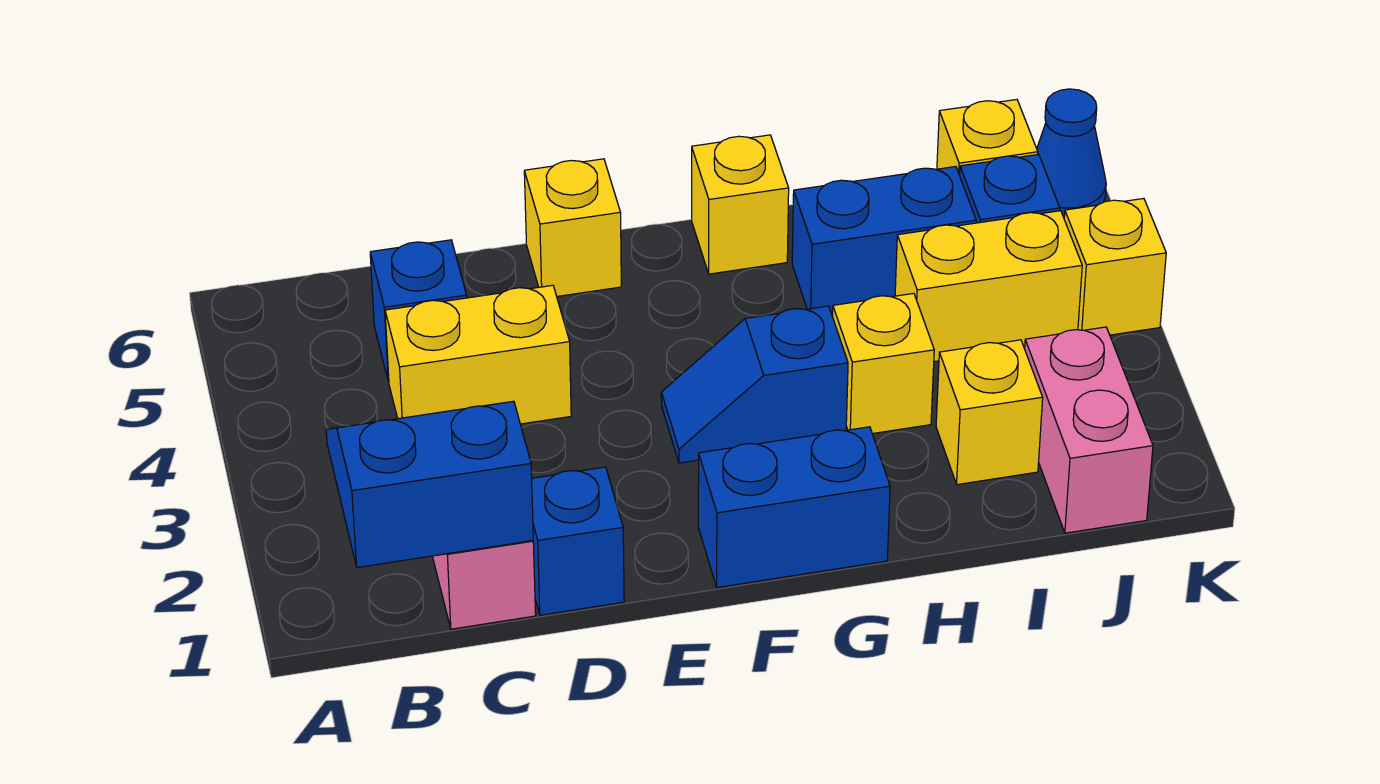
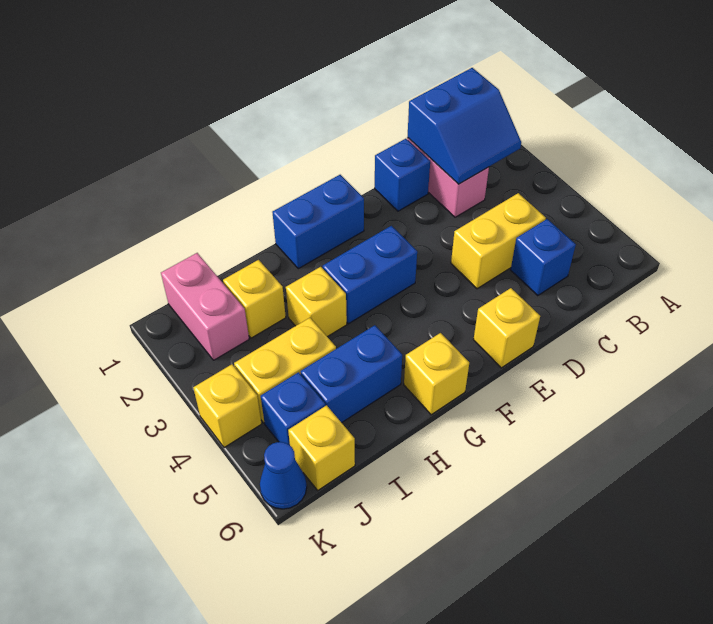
blue 1x2 slope [661,306,848,463] -> blue 1x2 brick [323,226,417,324]

